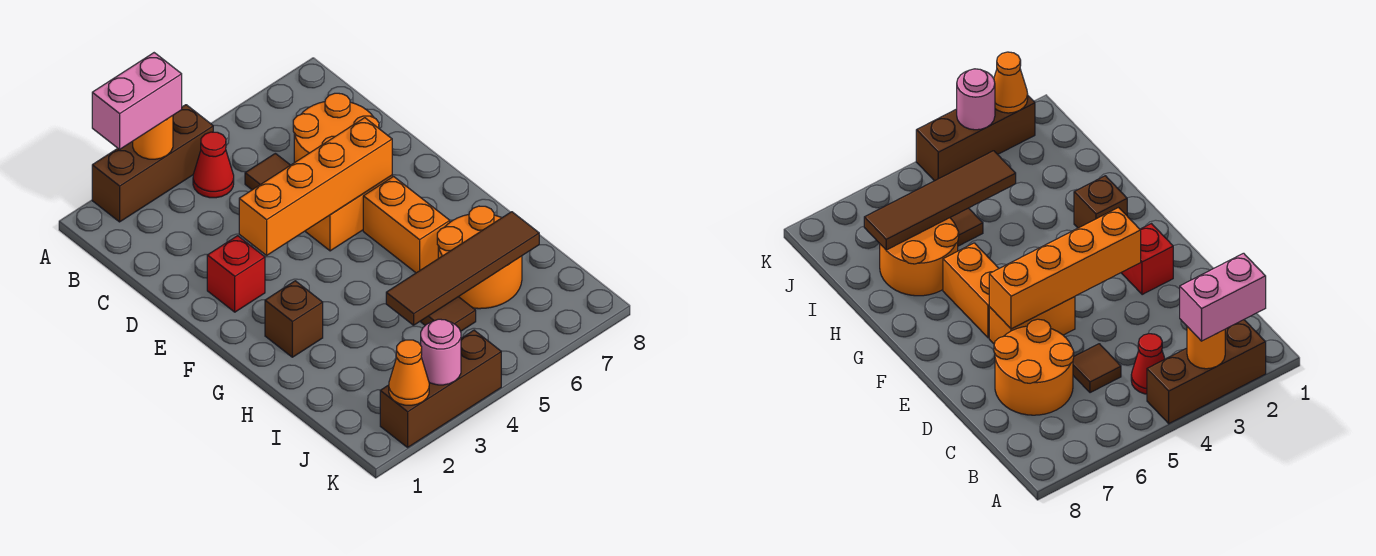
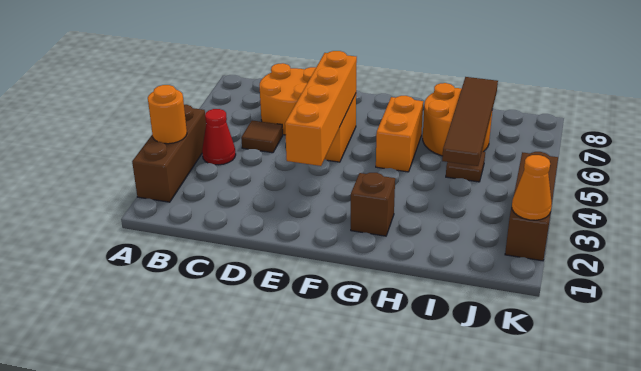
pink 1x2 brick [92,53,182,149] -> none
red 1x1 brick [207,236,265,312] -> none
orange 1x2 brick [363,177,450,273] -> orange 1x2 brick turned to [376,96,423,172]
pink 1x1 round brick [421,319,461,385] -> none

